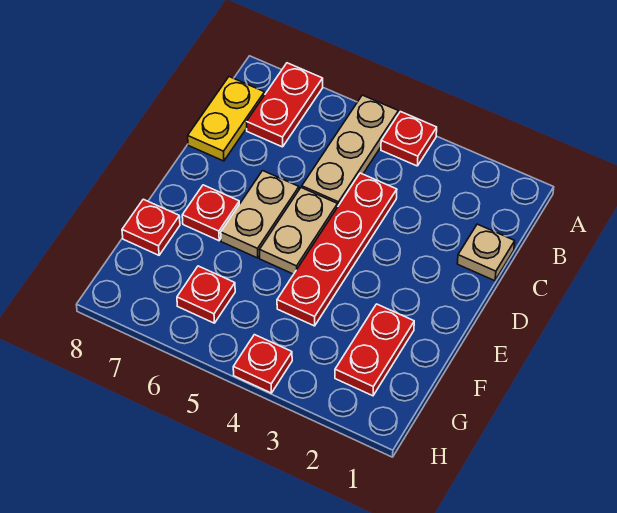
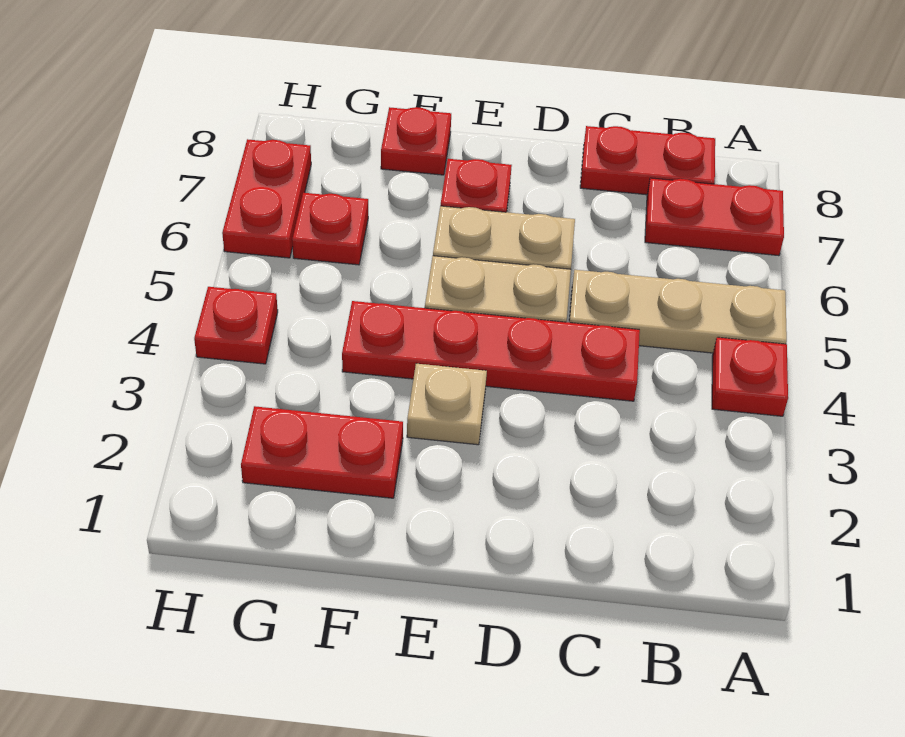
yellow 1x2 plate [188,77,265,161] -> red 1x2 plate [580,126,715,195]
tan 1x1 plate [457,224,515,281] -> tan 1x1 plate moved to [407,364,487,445]
none -> red 1x2 plate [222,139,311,258]

